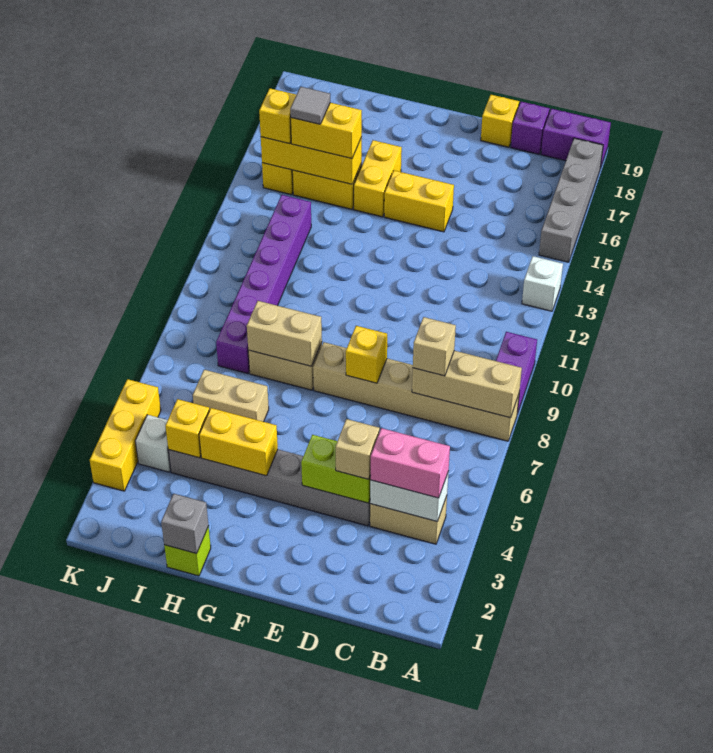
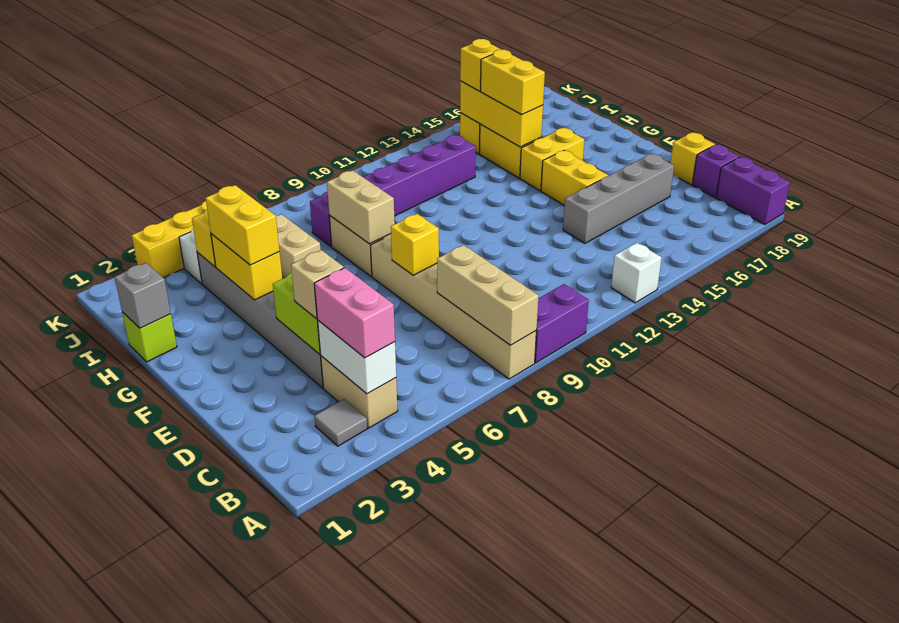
grey 1x4 brick [539,138,603,262] -> grey 1x4 brick moved to [563,154,674,243]
tan 1x1 brick [413,317,456,376] -> none
none -> yellow 1x2 brick [206,185,279,265]
grey 1x1 tile [290,87,330,124] -> grey 1x1 tile moved to [314,399,367,446]

